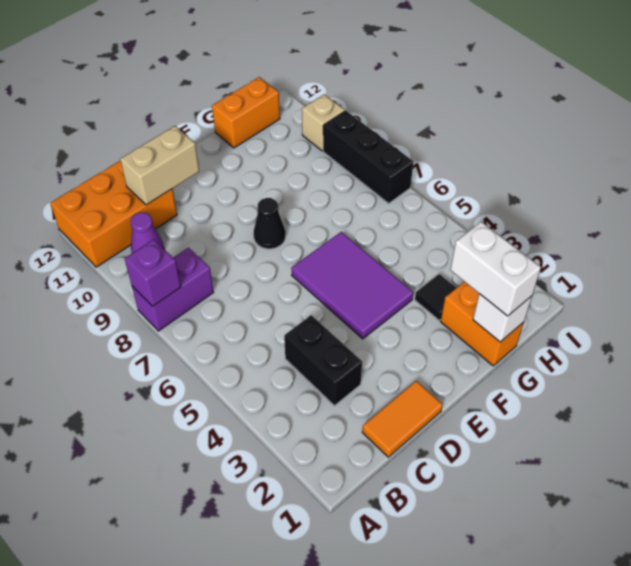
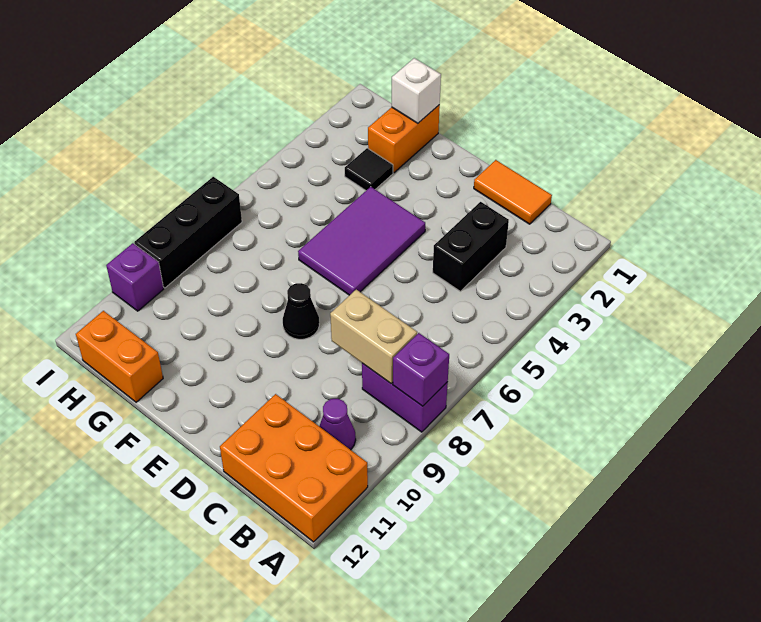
tan 1x2 brick [120,126,199,205] -> tan 1x2 brick moved to [330,290,417,383]
white 1x2 brick [450,222,541,316] -> none
tan 1x1 brick [302,94,345,151] -> purple 1x1 brick [106,243,164,311]

